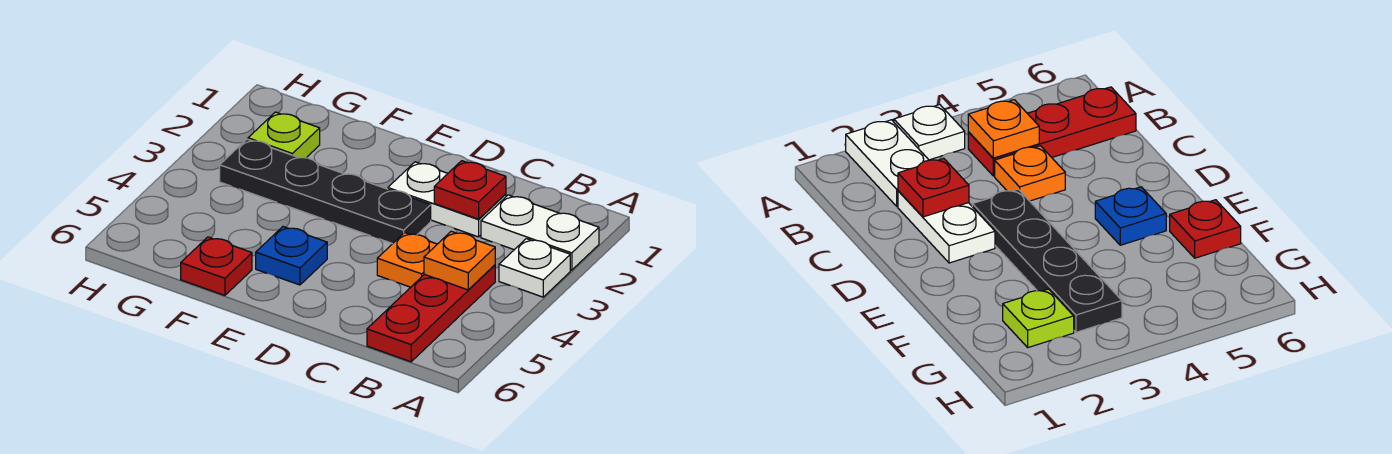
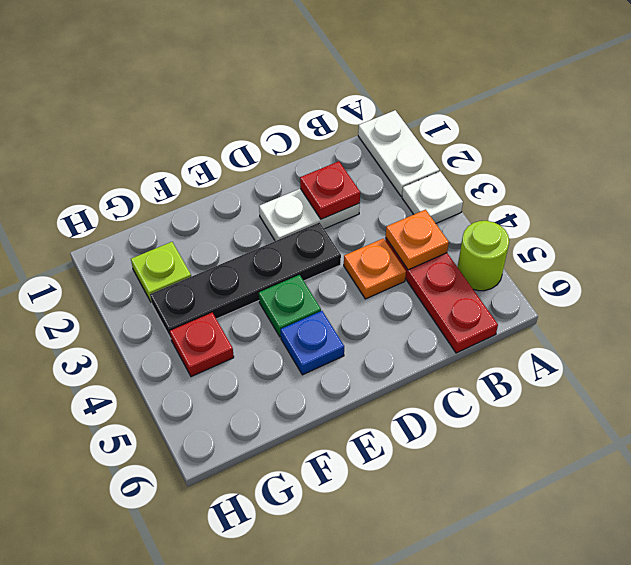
white 1x2 plate [481,195,599,270] -> white 1x2 plate turned to [358,110,439,196]
none -> lime 1x1 round brick [458,221,509,291]
none -> green 1x1 plate [259,275,321,337]
red 1x1 plate [181,237,252,295] -> red 1x1 plate moved to [170,313,234,377]

